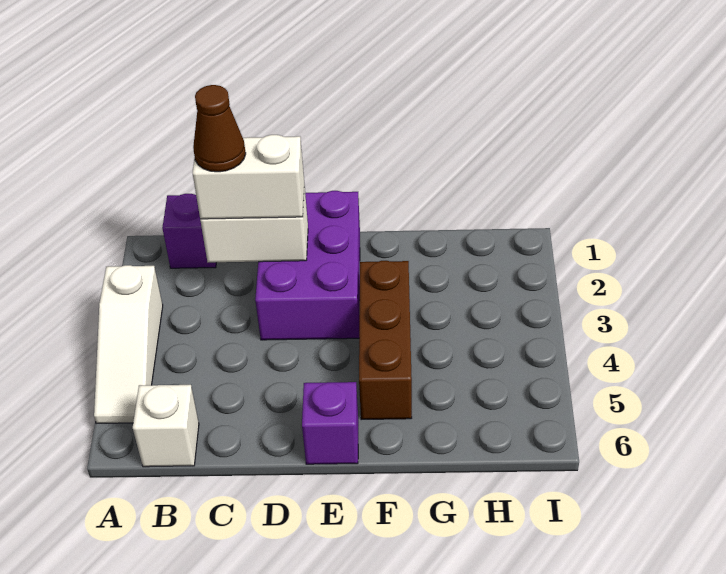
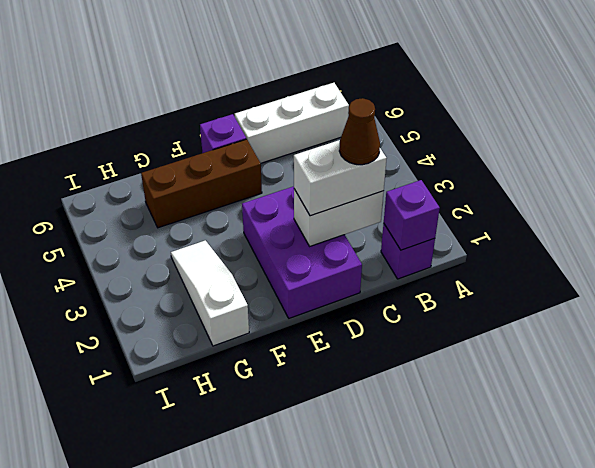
white 1x3 slope [94,265,163,423] -> white 1x3 slope moved to [171,240,249,346]
none -> purple 1x1 brick [384,180,440,250]
white 1x1 brick [133,385,199,467] -> white 1x3 brick [235,83,349,163]
brown 1x3 brick [359,261,412,420] -> brown 1x3 brick turned to [141,139,262,228]

